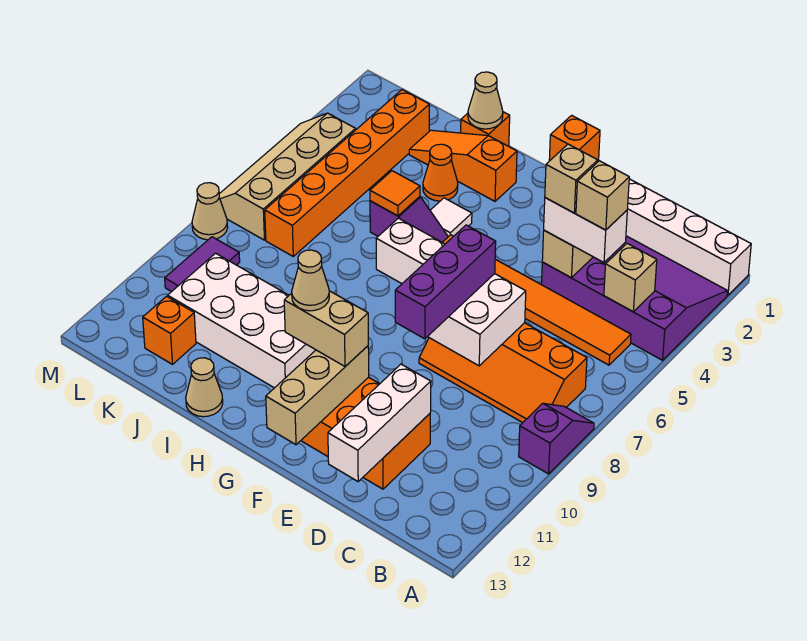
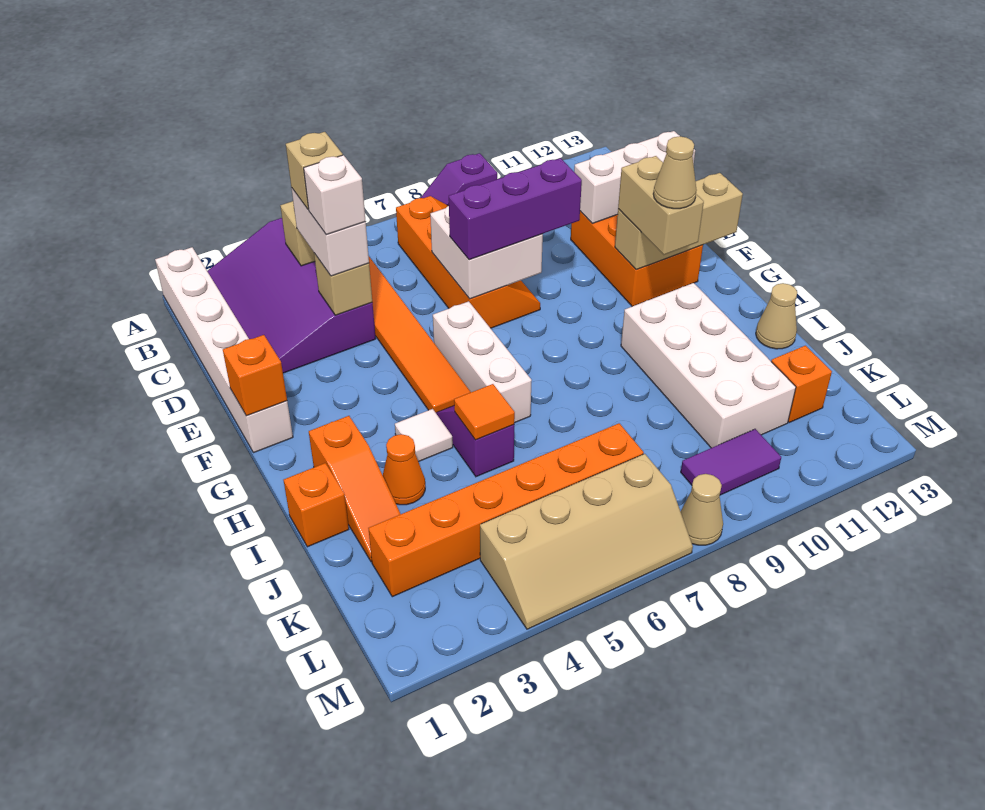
tan 1x1 brick [545,144,598,213] -> white 1x1 brick [304,155,366,235]
tan 1x1 cone [468,72,503,129] -> none

